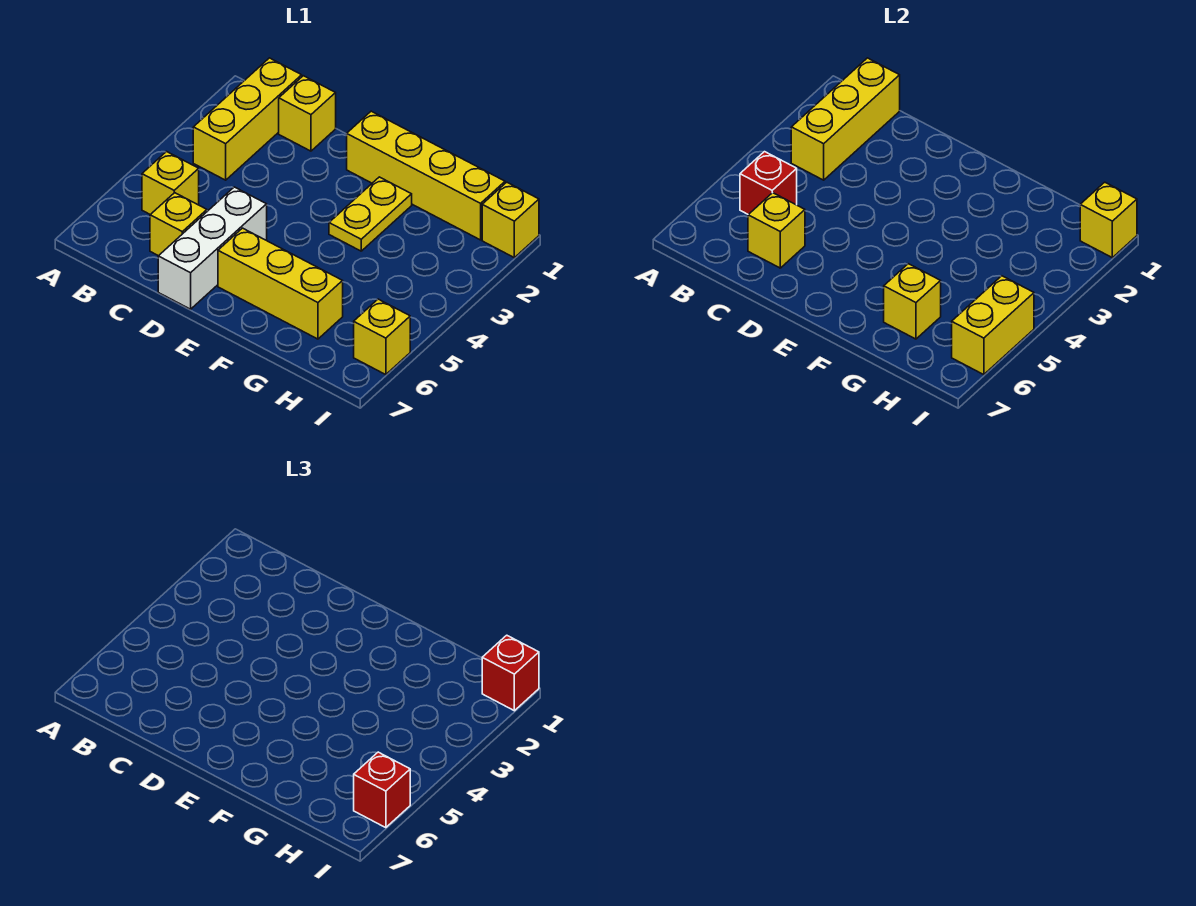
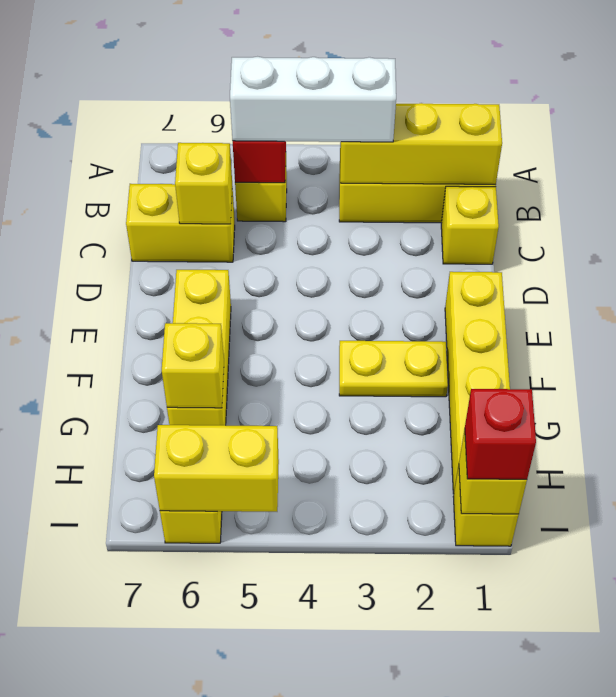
yellow 1x1 brick [150,193,207,256] -> yellow 1x2 brick [126,184,235,262]
white 1x3 brick [158,187,267,309] -> white 1x3 brick moved to [230,57,396,142]
red 1x1 brick [354,752,410,828] -> none

